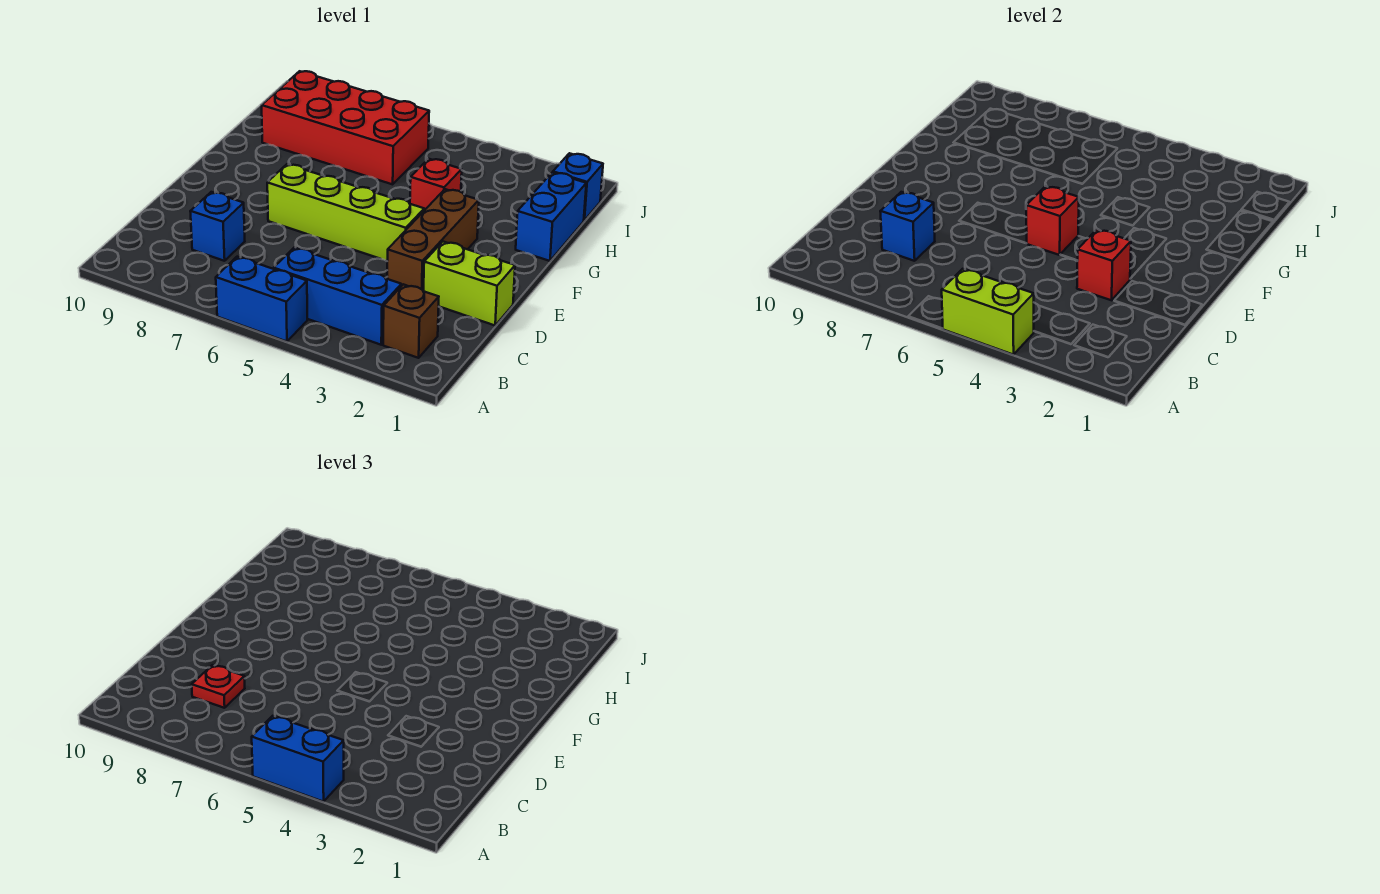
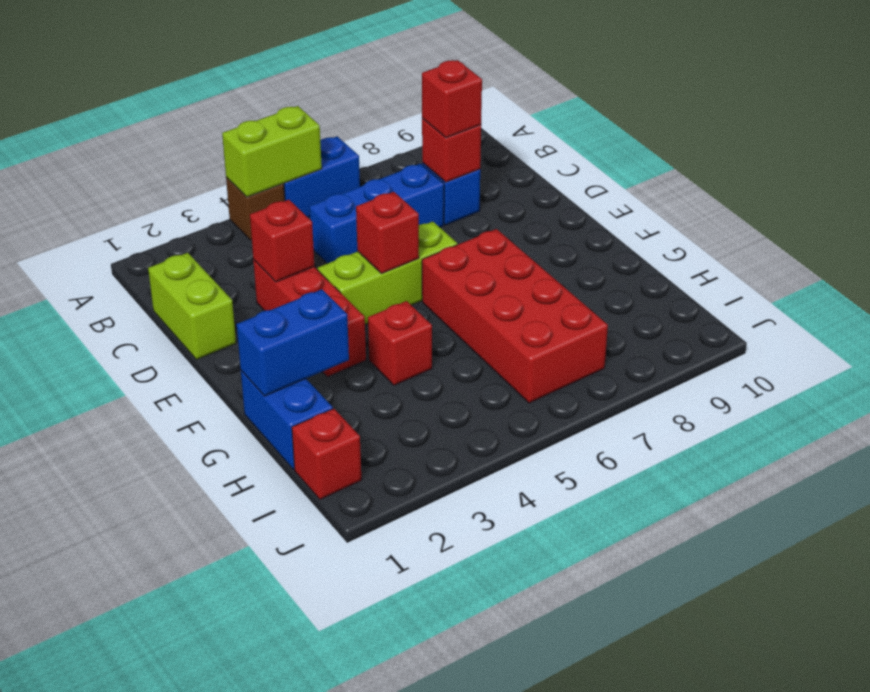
blue 1x2 brick [252,716,344,802] -> blue 1x2 brick moved to [237,289,349,396]
brown 1x1 brick [383,284,439,358] -> brown 1x1 brick moved to [226,177,285,240]
blue 1x3 brick [274,247,401,345] -> blue 1x3 brick moved to [310,164,444,264]
blue 1x1 brick [880,192,935,261] -> red 1x1 brick [422,119,481,182]
red 1x1 plate [192,665,245,708] -> red 1x1 brick [422,60,482,138]
lime 1x2 brick [424,242,515,325] -> lime 1x2 brick turned to [148,253,236,360]
brown 1x3 brick [387,189,479,291] -> red 1x3 brick [253,260,366,377]
lime 1x4 brick [267,164,424,261] -> lime 1x3 brick [318,222,457,325]
red 2x4 brick [262,71,429,184] -> red 2x4 brick turned to [422,229,608,403]
blue 1x1 brick [553,153,603,220] -> red 1x1 brick [292,409,361,499]

